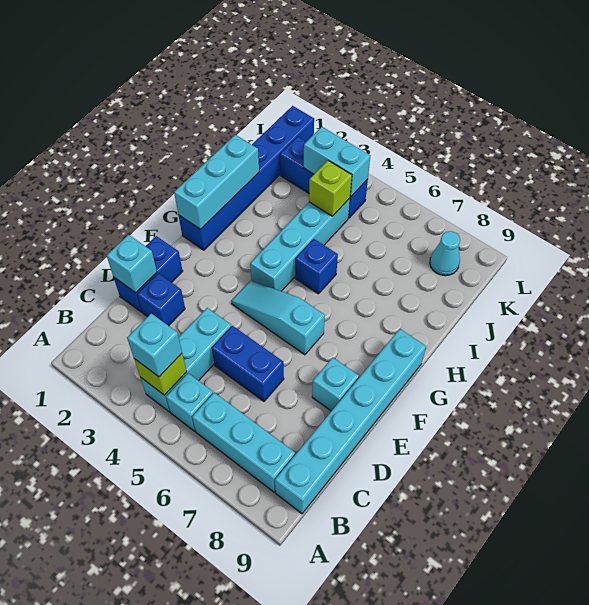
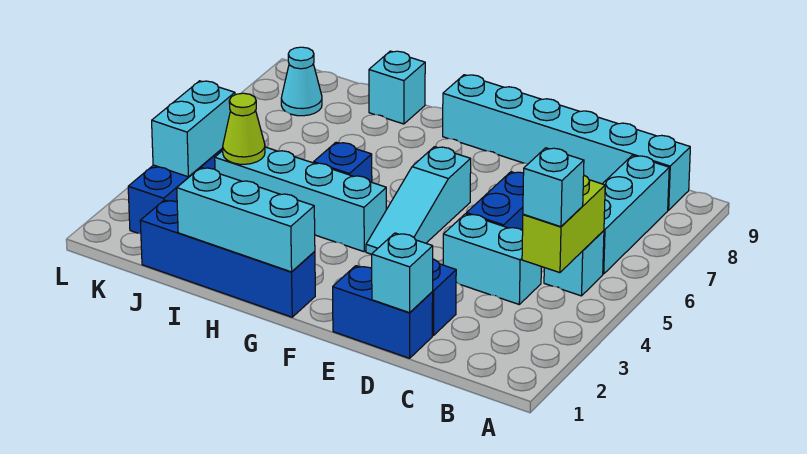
cyan 1x3 brick [140,308,231,412] -> cyan 1x2 brick [443,214,541,304]
lime 1x1 brick [134,354,187,395] -> lime 1x2 brick [522,176,605,273]
cyan 1x1 brick [312,358,359,411] -> cyan 1x1 brick moved to [369,51,425,124]
blue 1x6 brick [179,106,314,250] -> blue 1x4 brick [140,200,315,317]
lime 1x1 brick [309,161,352,216] -> lime 1x1 cone [223,93,265,164]

